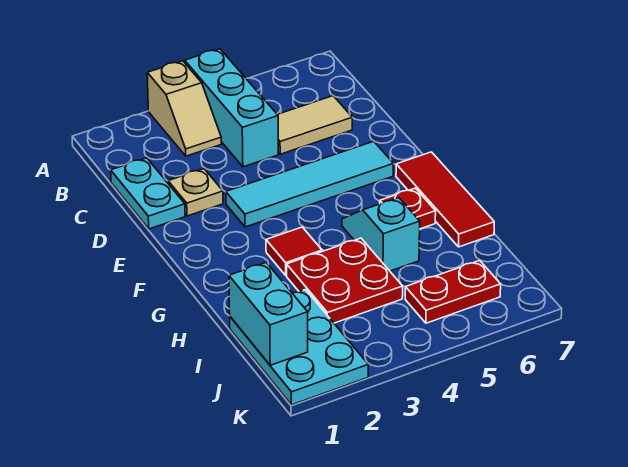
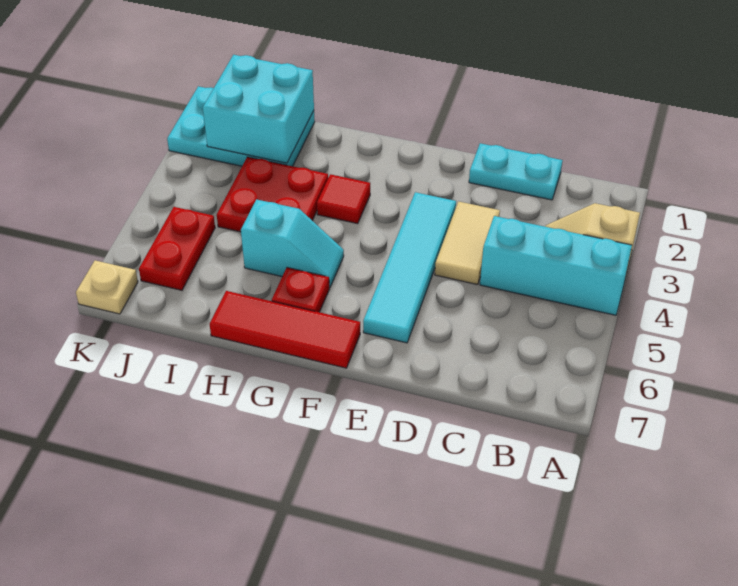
tan 1x2 tile [277,96,352,154] -> tan 1x2 tile moved to [435,201,500,285]
tan 1x1 plate [168,169,223,216] -> tan 1x1 plate moved to [76,260,138,314]
cyan 1x2 brick [229,263,308,365] -> cyan 2x2 brick [203,55,314,163]

